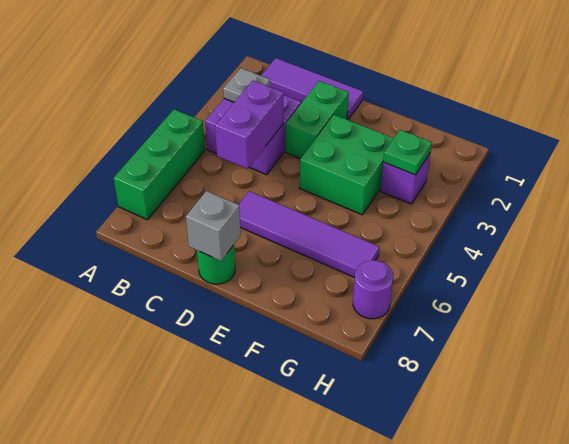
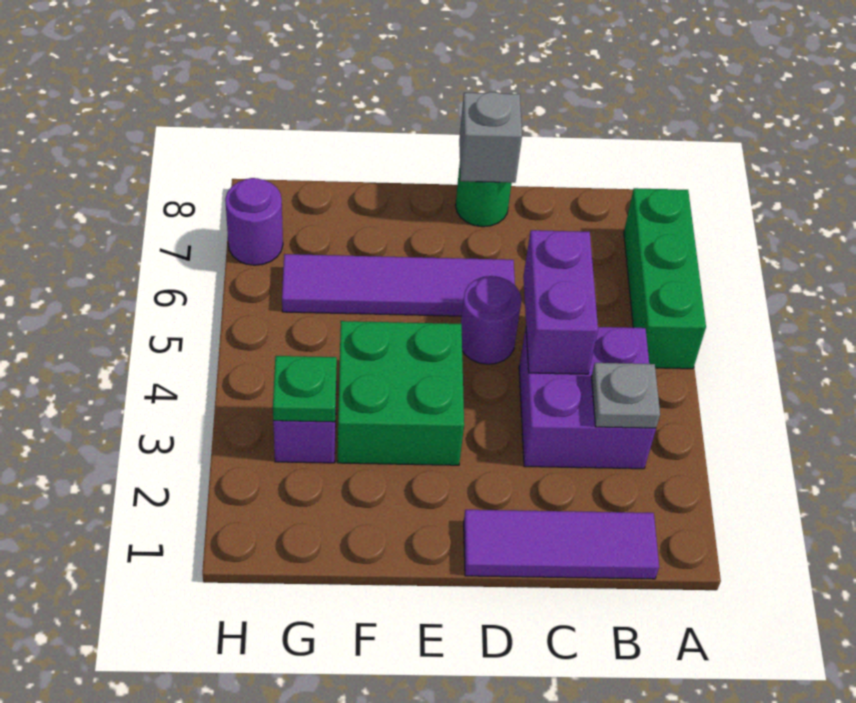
green 1x2 brick [286,81,349,159] -> none
none -> purple 1x1 round brick [461,276,522,364]

